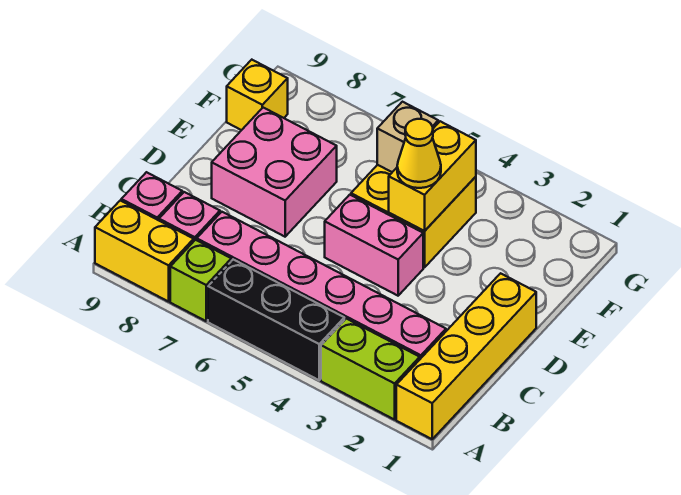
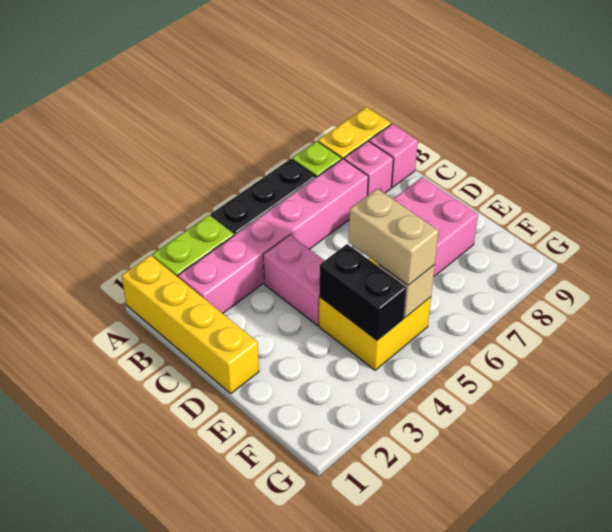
pink 1x2 brick [325,195,423,296] -> pink 1x2 brick turned to [263,235,325,326]
yellow 1x2 brick [389,121,476,231] -> black 1x2 brick [319,244,407,340]
yellow 1x1 cone [397,119,441,188] -> none
none -> tan 1x2 brick [349,189,439,285]
yellow 1x1 brick [227,60,288,130] -> none

